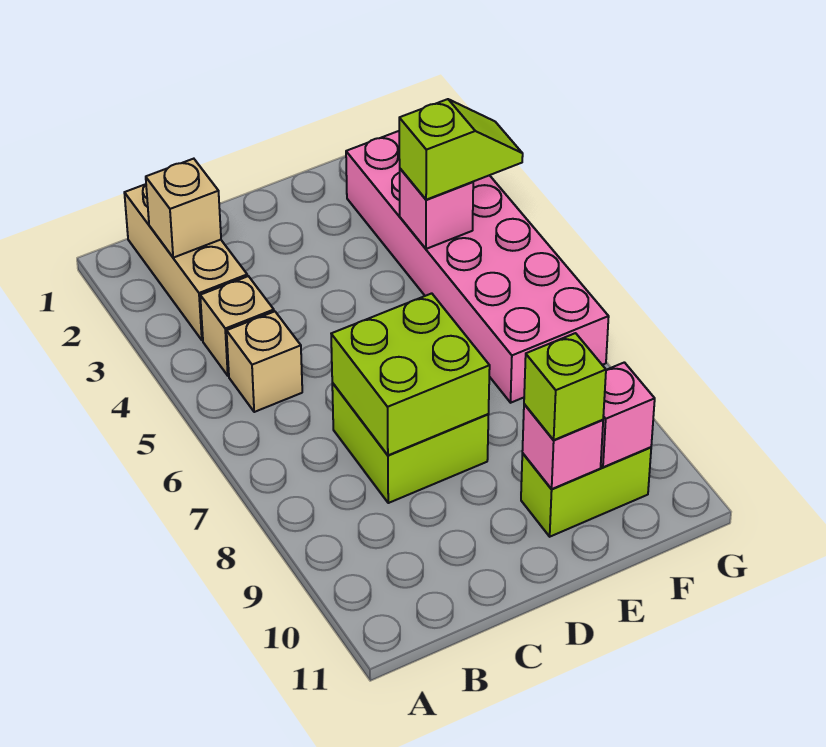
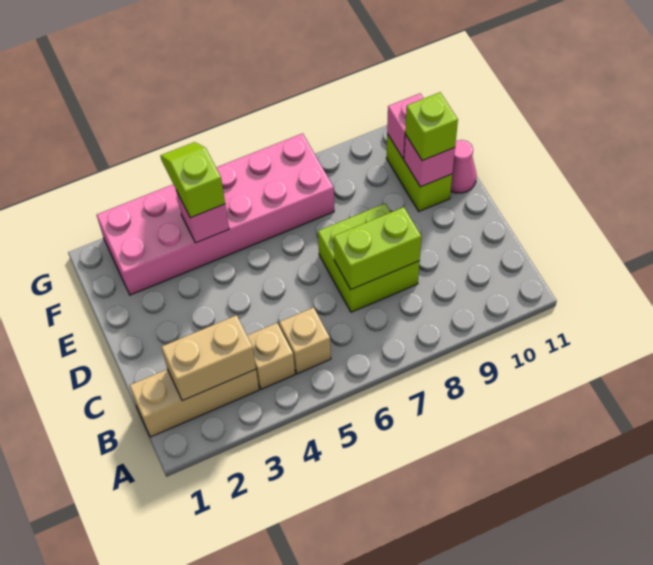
tan 1x1 brick [146,159,221,258] -> tan 1x2 brick [161,315,256,401]
lime 2x2 brick [331,293,490,455] -> lime 1x2 brick [334,207,421,289]
none -> pink 1x1 cone [451,140,476,193]

